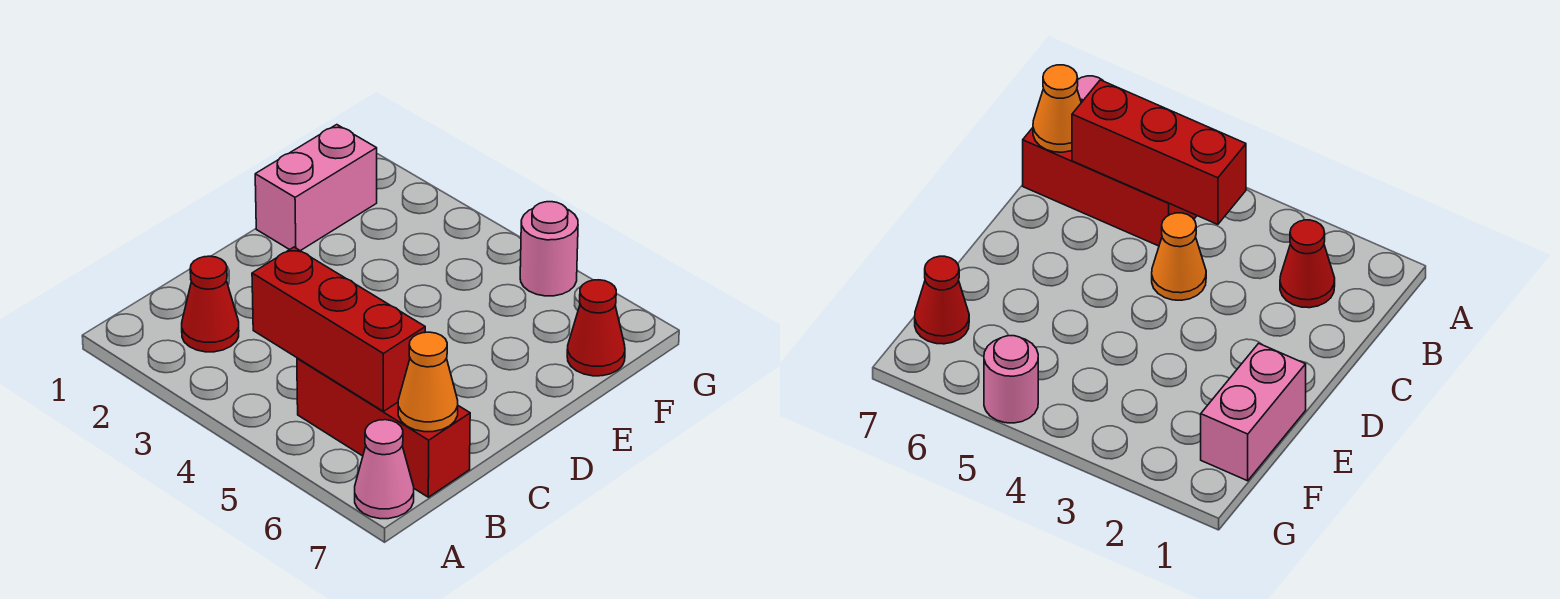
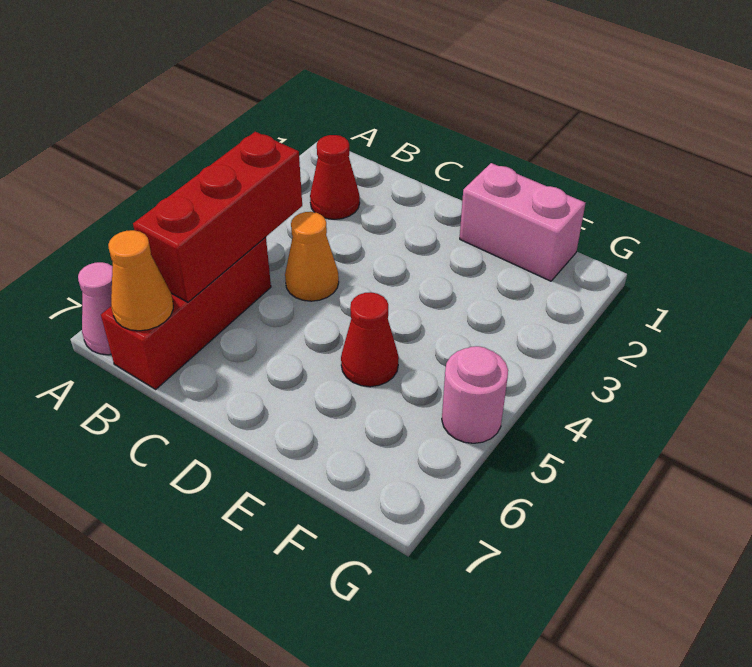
red 1x1 cone [567,280,625,376] -> red 1x1 cone moved to [341,292,399,387]

